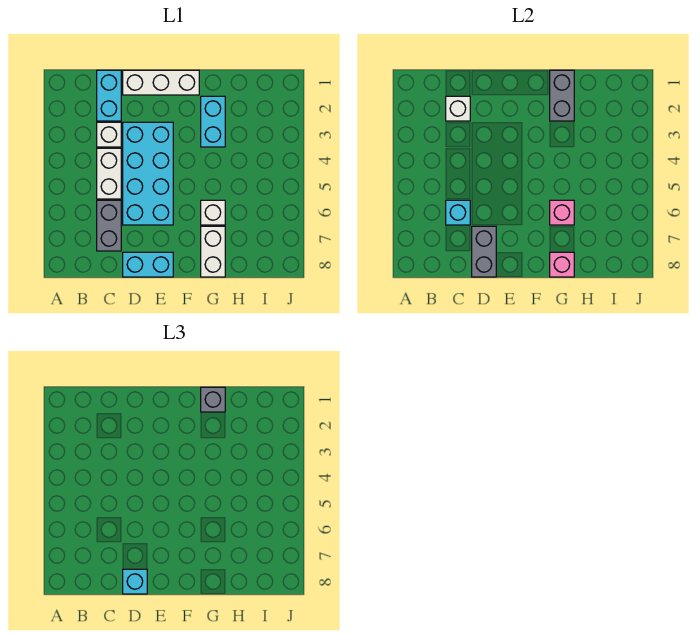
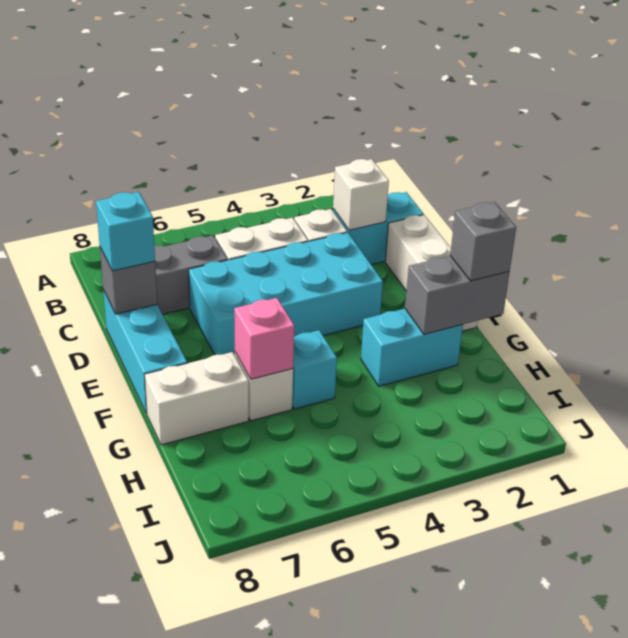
cyan 1x1 brick [446,200,470,225] -> cyan 1x1 brick moved to [292,330,337,409]
grey 1x2 brick [472,226,496,277] -> grey 1x1 brick [100,248,157,314]
cyan 1x2 brick [123,252,173,277] -> cyan 1x3 brick [103,290,187,414]
pink 1x1 brick [550,252,574,277] -> none

